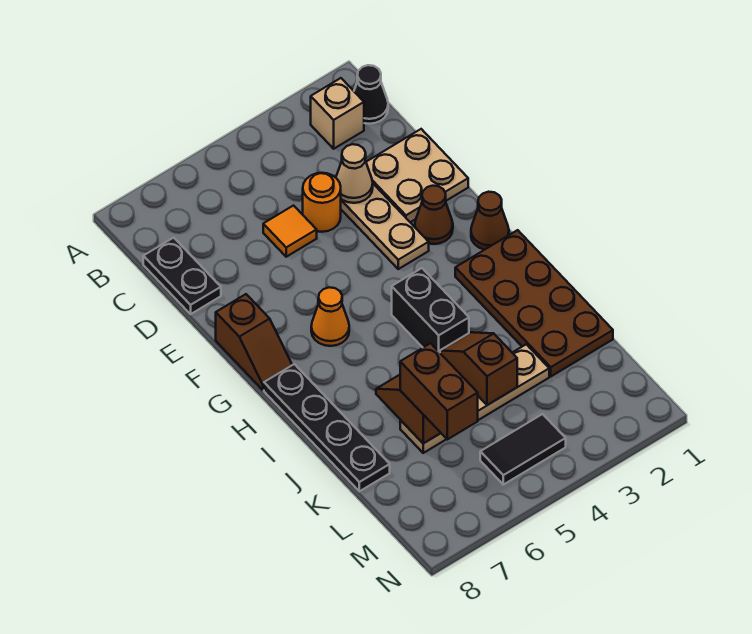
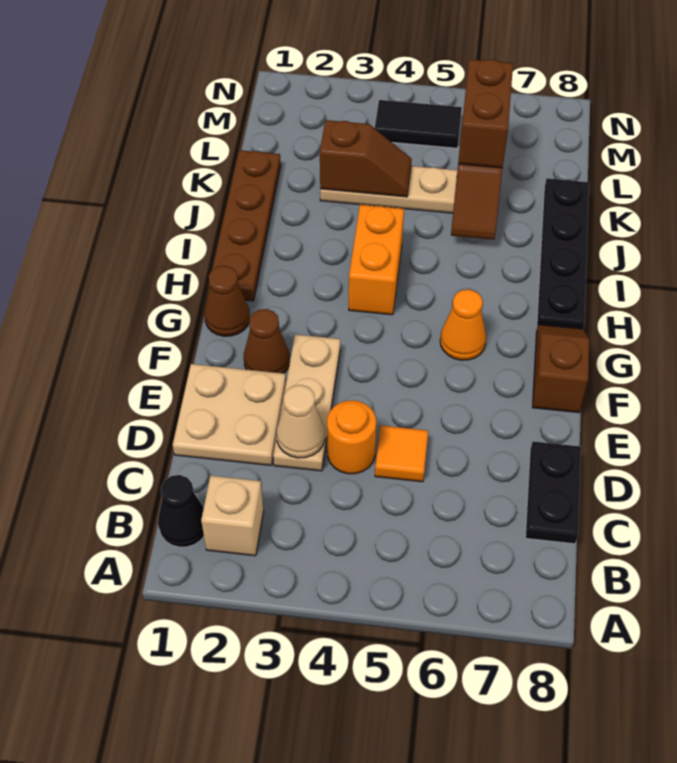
brown 2x4 plate [455,230,613,376] -> brown 1x4 plate [208,150,281,301]
black 1x2 brick [392,268,469,352] -> orange 1x2 brick [349,205,404,315]
brown 1x2 slope [440,332,517,405] -> brown 1x2 slope turned to [320,120,412,197]

